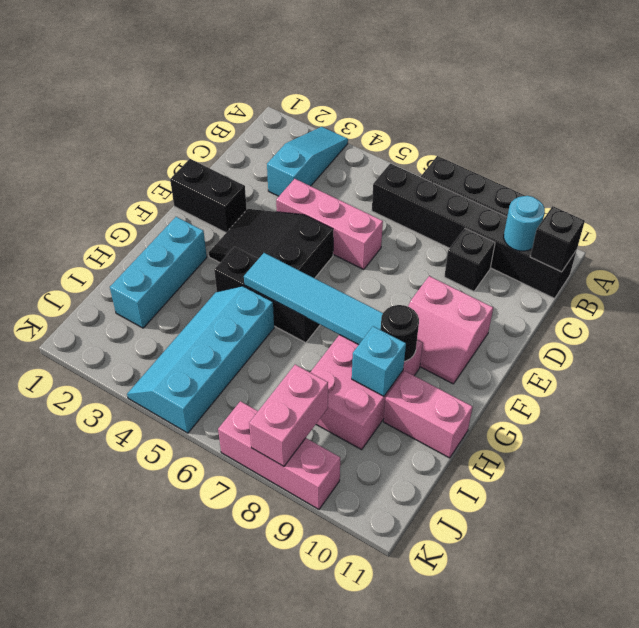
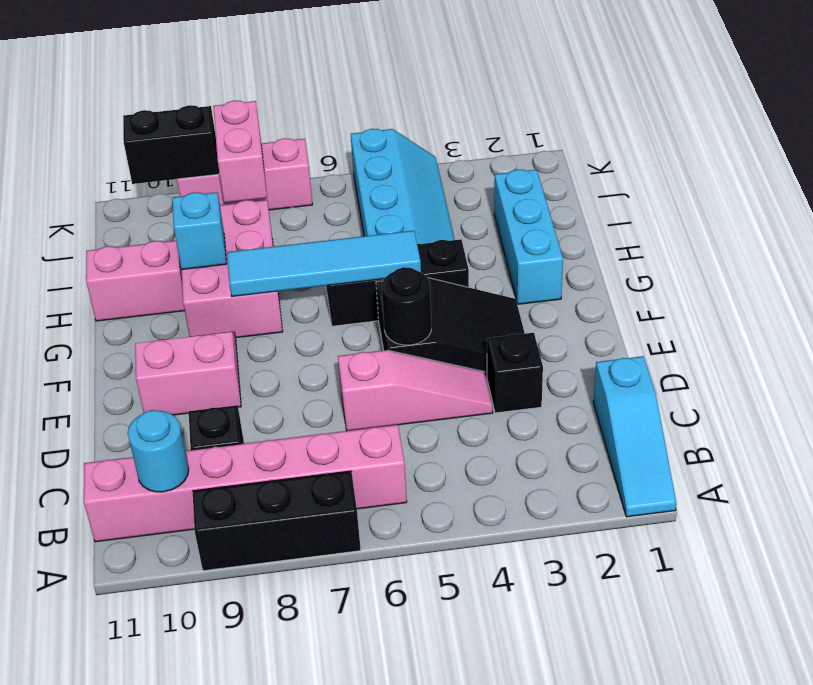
cyan 1x3 slope [267,127,348,196] -> cyan 1x3 slope moved to [593,356,677,517]
black 1x6 brick [372,163,577,298] -> pink 1x6 brick [84,425,407,542]
black 1x1 brick [530,206,585,272] -> black 1x1 brick moved to [487,333,543,413]
pink 1x3 brick [276,179,383,270] -> pink 1x3 slope [338,350,493,431]
black 1x2 brick [170,159,247,233] -> black 1x2 brick moved to [123,105,219,184]
black 1x1 round brick [381,305,419,362] -> black 1x1 round brick moved to [382,267,431,345]

